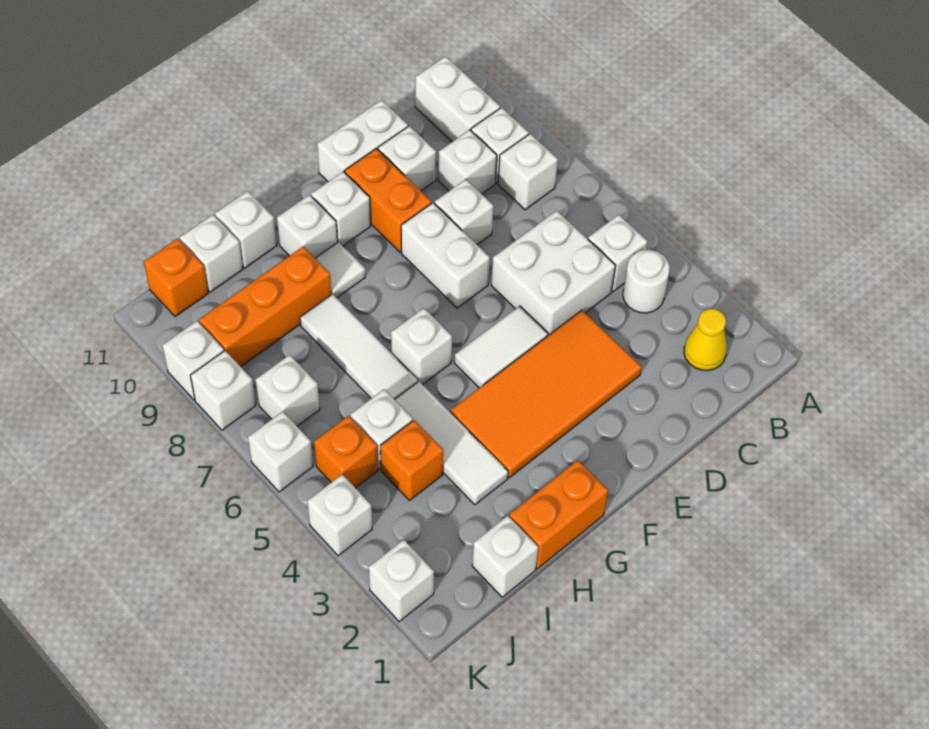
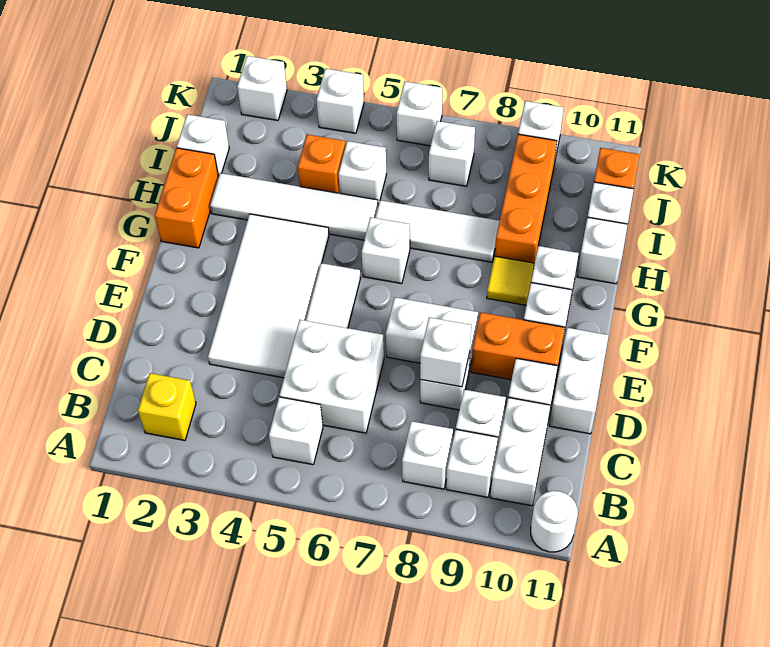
yellow 1x1 cone [684,309,727,370] -> yellow 1x1 brick [138,373,196,440]
white 1x1 round brick [623,250,670,313] -> white 1x1 round brick moved to [531,491,578,552]
white 1x2 brick [415,56,500,142] -> white 1x2 brick turned to [490,398,550,506]
orange 2x4 tile [450,310,642,478] -> white 2x4 tile [208,214,329,378]
white 1x1 tile [315,242,365,298] -> yellow 1x1 tile [487,256,534,305]
white 1x3 tile [395,382,508,505] -> white 1x4 tile [210,173,378,240]
orange 1x1 brick [314,416,378,488] -> none
white 1x1 brick [190,351,256,430] -> white 1x1 brick moved to [420,317,471,387]

